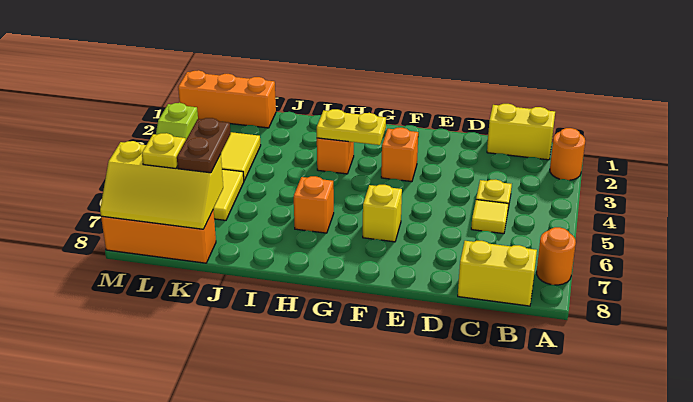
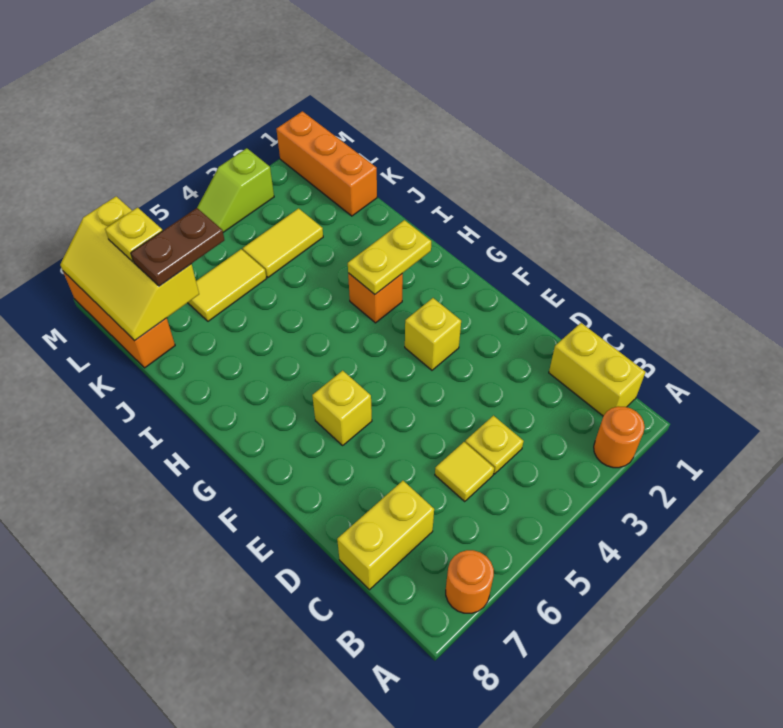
yellow 1x2 brick [458,241,537,306] -> yellow 1x2 brick turned to [337,481,434,590]
orange 1x1 brick [381,128,418,182] -> yellow 1x1 brick [405,298,461,370]
yellow 1x2 plate [317,109,386,145] -> yellow 1x2 plate turned to [348,220,431,294]
orange 1x1 brick [294,176,334,233] -> none

